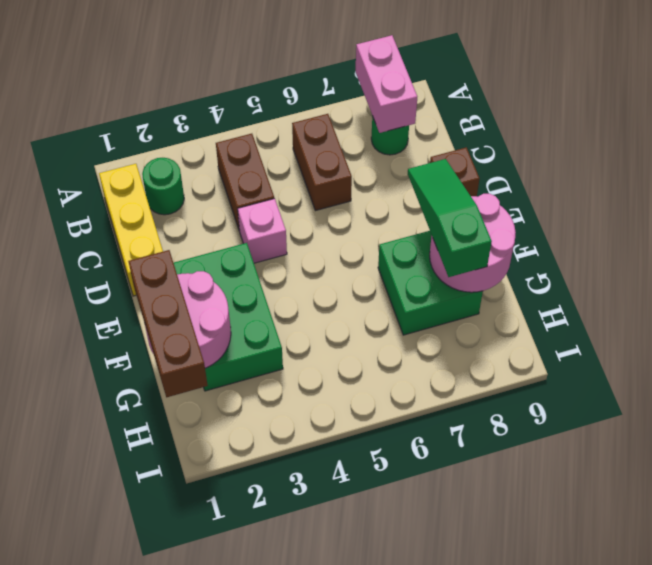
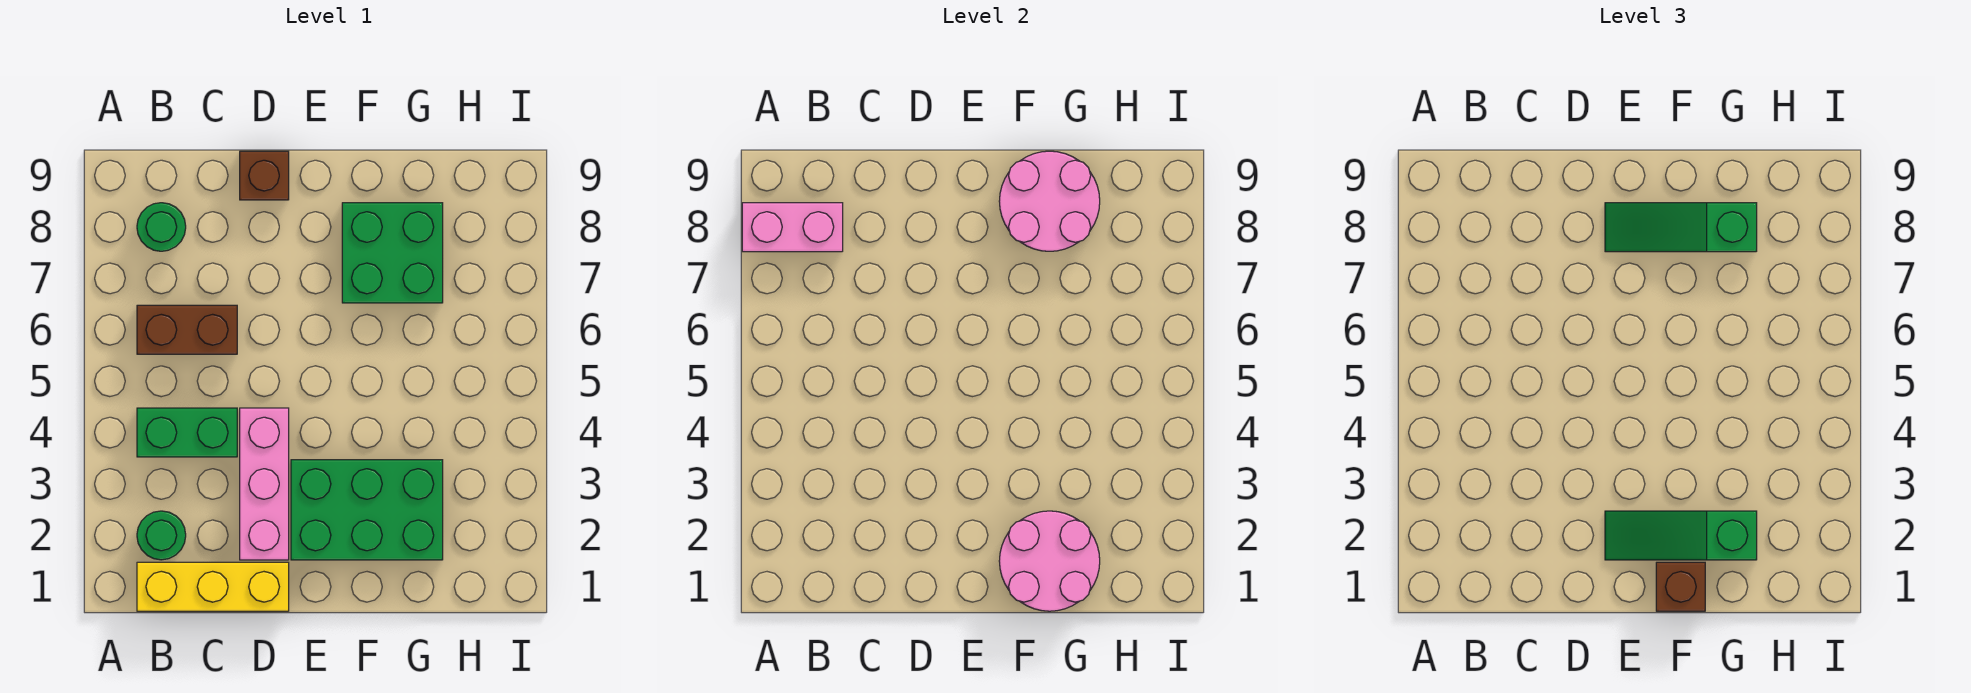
brown 1x2 brick [216,134,274,231] -> green 1x2 brick [137,408,237,457]
pink 1x1 brick [238,198,287,263] -> pink 1x3 brick [240,408,289,560]
none -> green 1x3 slope [1605,511,1757,560]
brown 1x3 brick [128,250,208,397] -> brown 1x1 brick [1656,562,1705,611]

